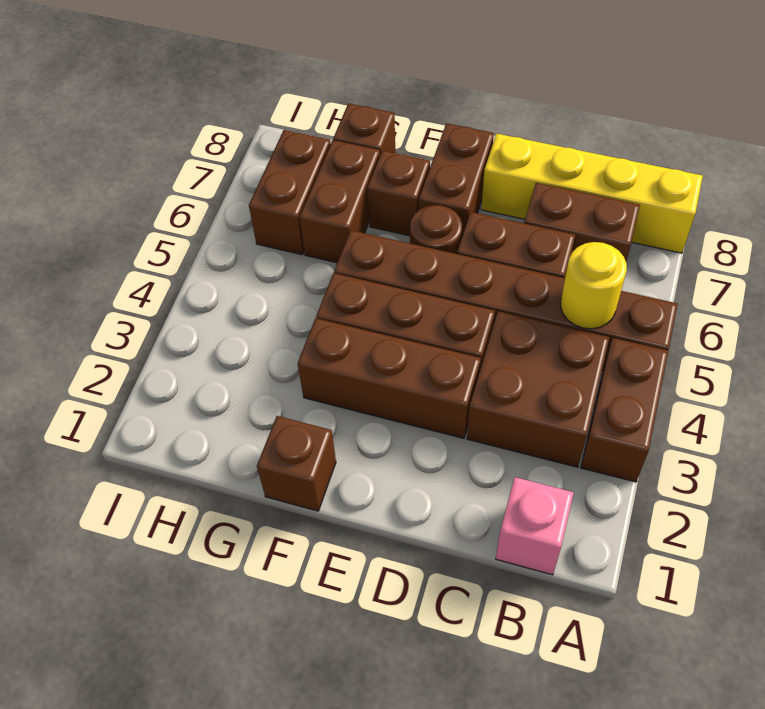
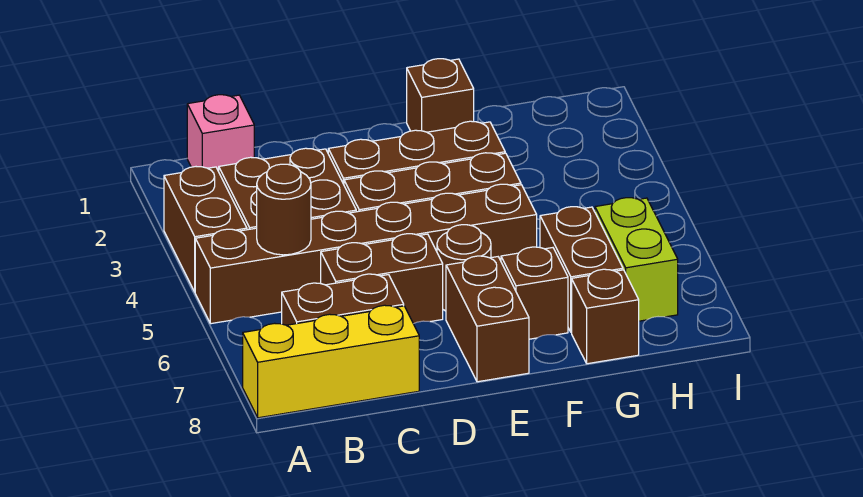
yellow 1x4 brick [481,134,703,253] -> yellow 1x3 brick [243,305,419,418]
yellow 1x1 round brick [561,242,627,329] -> brown 1x1 round brick [257,164,311,255]
brown 1x2 brick [249,130,331,255] -> lime 1x2 brick [595,198,678,321]

